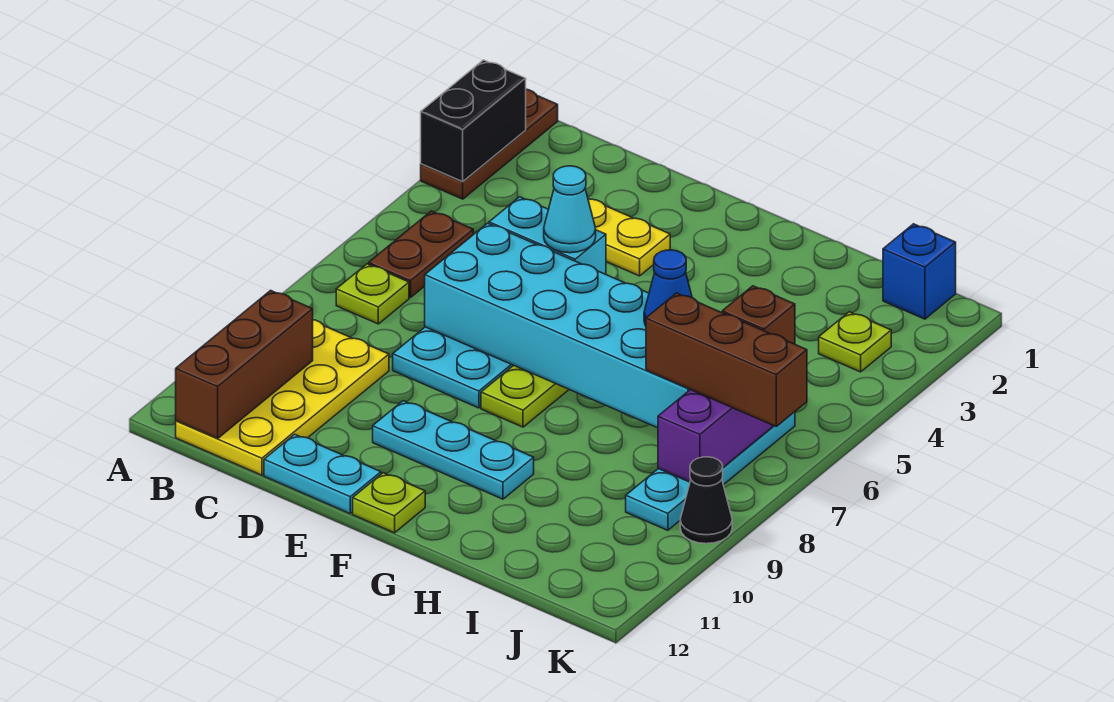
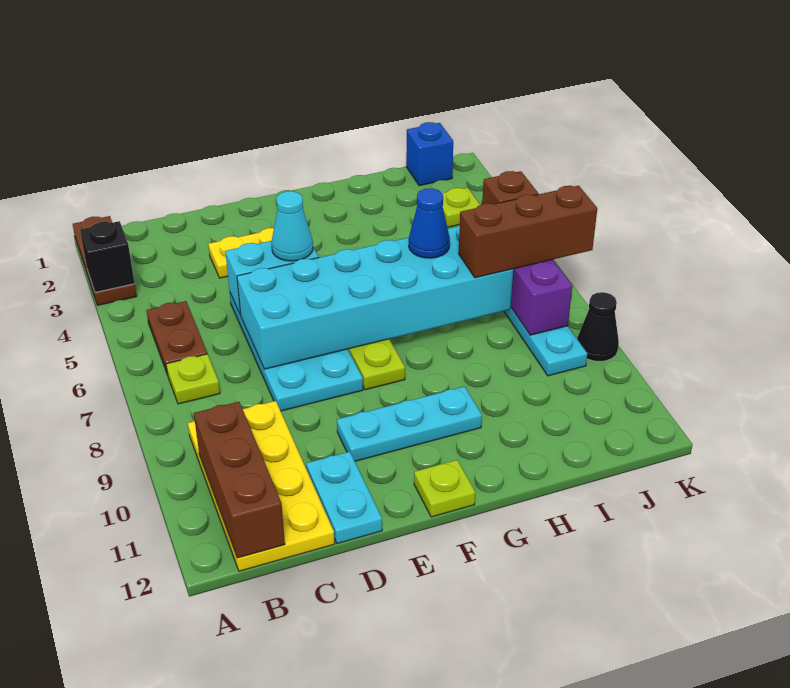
black 1x2 brick [421,60,526,182] -> black 1x1 brick [80,221,135,292]
cyan 1x2 plate [264,434,381,513] -> cyan 1x2 plate turned to [306,452,382,544]

